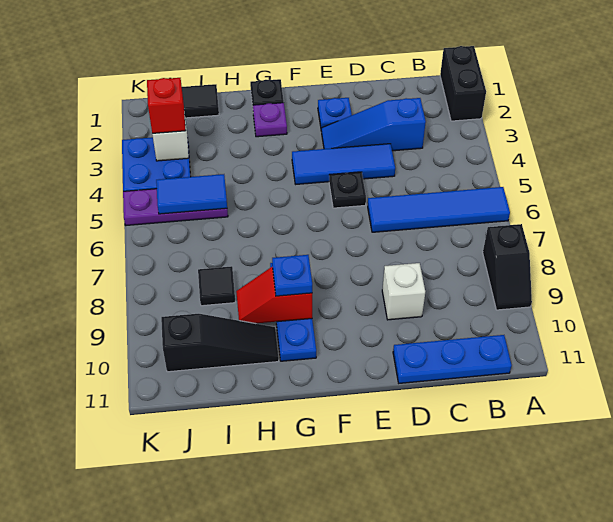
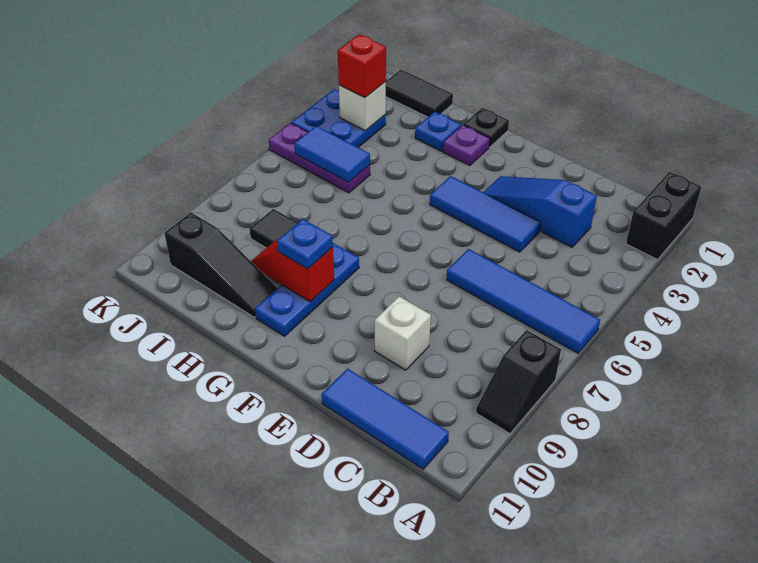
blue 1x3 plate [393,335,512,383] -> blue 1x3 tile [322,369,449,469]
blue 1x1 plate [318,98,352,131] -> blue 1x1 plate moved to [415,111,461,151]
black 1x1 plate [329,172,366,208] -> none

